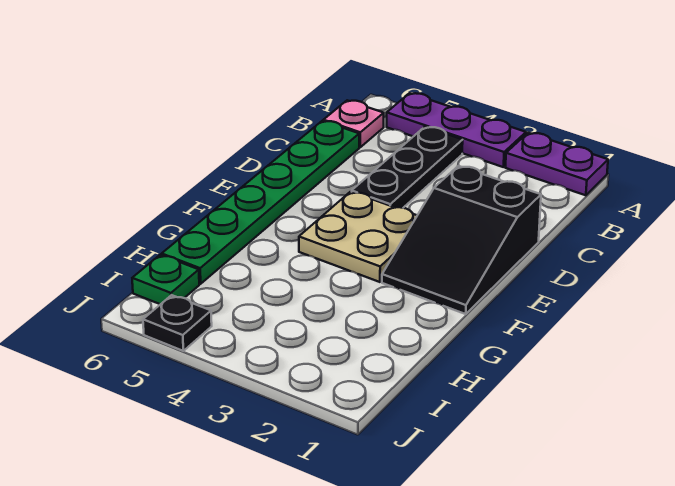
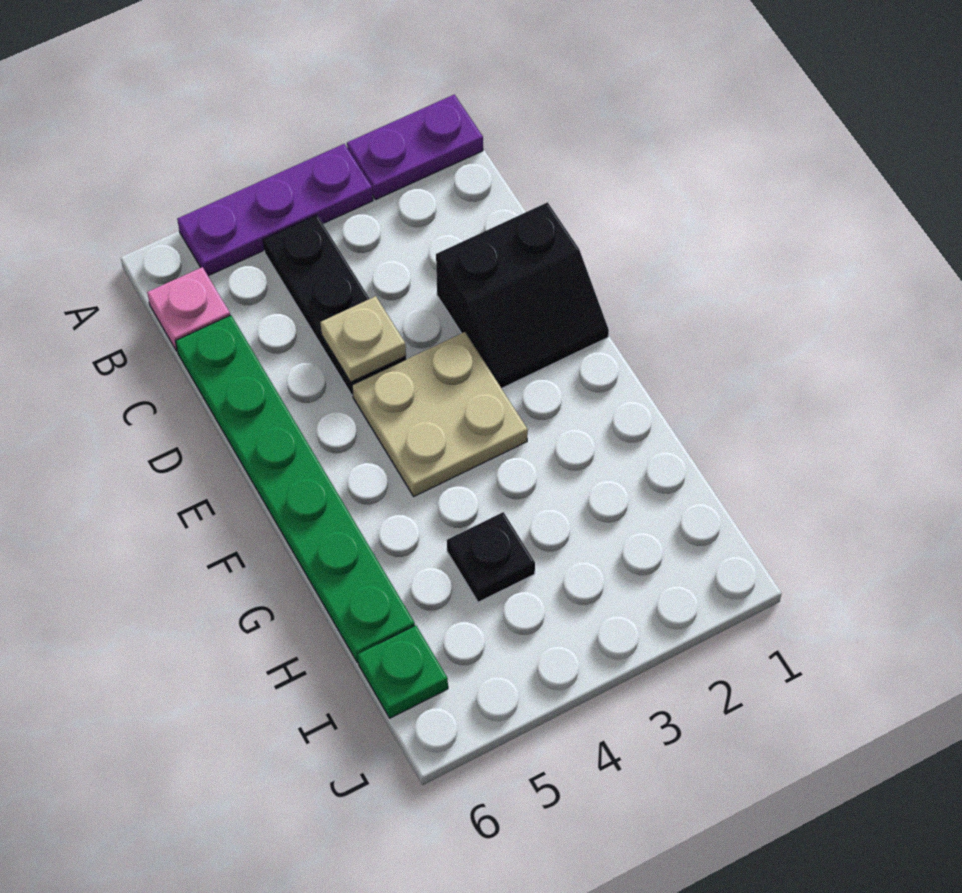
black 2x3 slope [382,166,541,314] -> black 2x2 slope [436,202,609,388]
none -> tan 1x1 plate [321,296,406,382]
black 1x1 plate [143,295,212,351] -> black 1x1 plate moved to [447,512,535,602]

